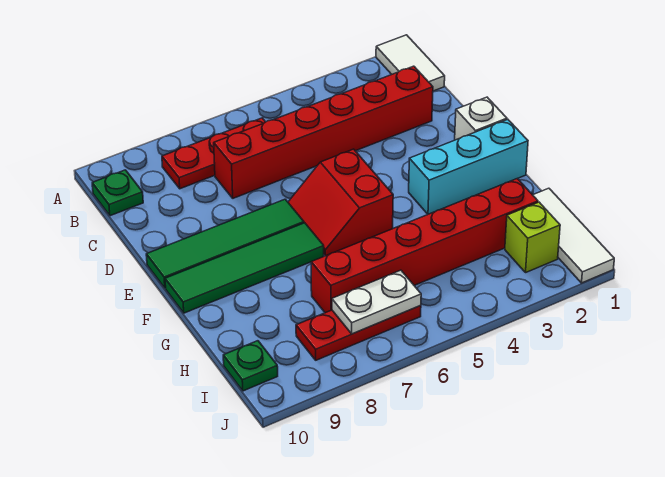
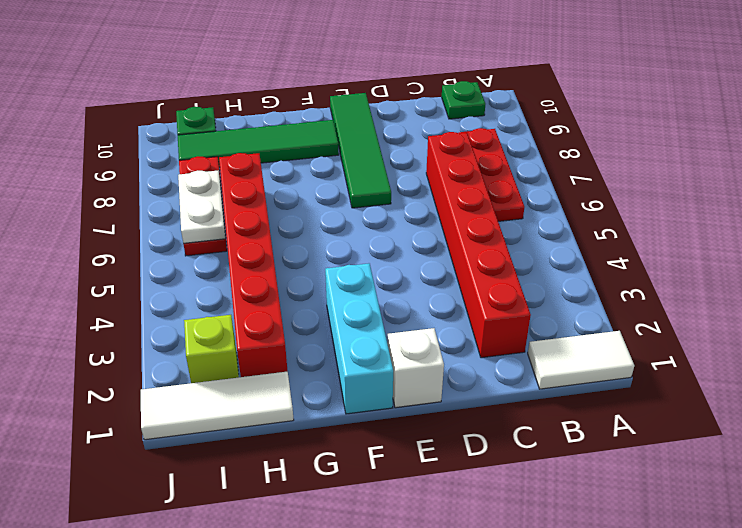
red 2x2 slope [288,149,393,256] -> none
green 1x4 tile [165,223,324,313] -> green 1x4 tile turned to [178,120,339,167]

